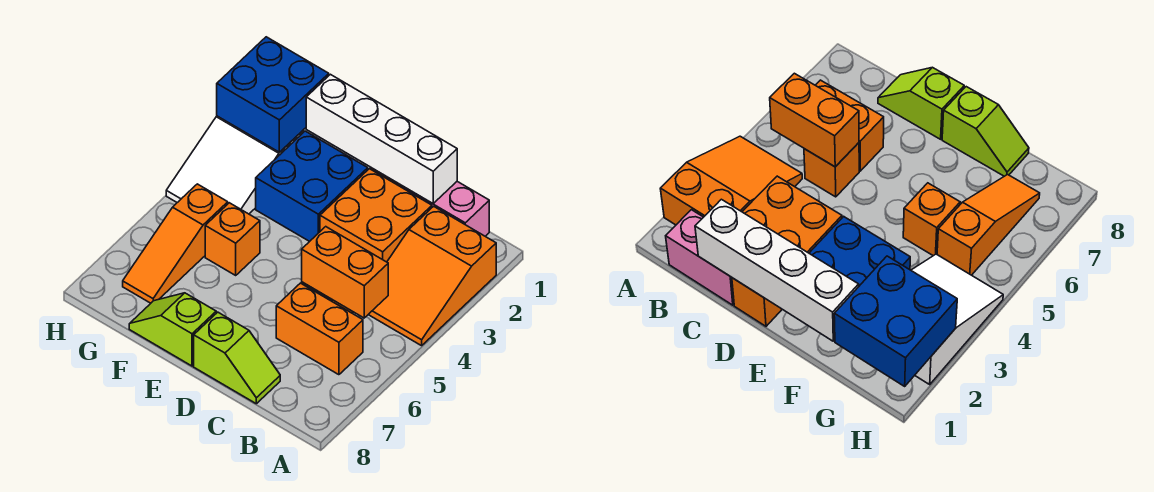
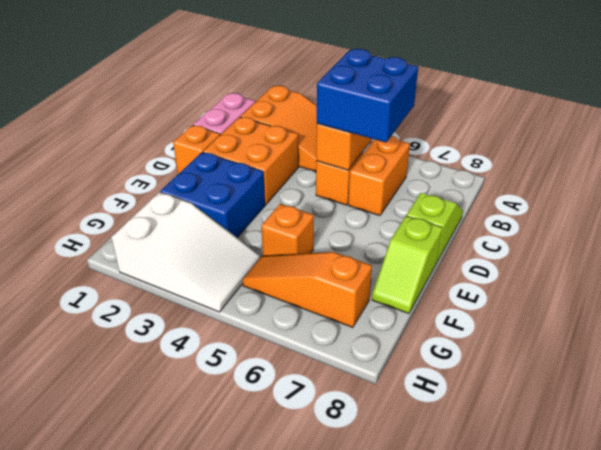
white 1x4 brick [306,74,457,204] -> none
blue 2x2 brick [217,37,329,152] -> blue 2x2 brick moved to [317,49,418,142]
orange 1x3 slope [123,184,228,303] -> orange 1x3 slope turned to [243,252,372,327]

